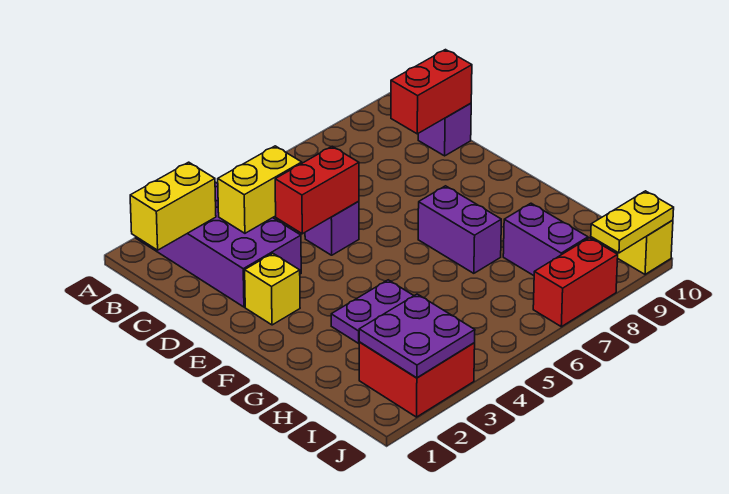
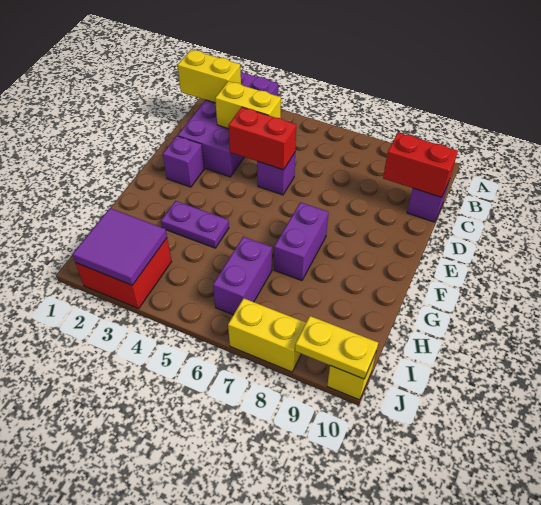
yellow 1x1 brick [245,253,300,325] -> purple 1x1 brick [163,136,204,187]
purple 1x2 brick [503,203,588,276] -> purple 1x2 brick moved to [213,237,272,315]
purple 2x2 plate [359,294,475,378] -> purple 2x2 tile [72,208,167,285]
red 1x2 brick [533,238,618,327] -> yellow 1x2 brick [228,298,306,372]

